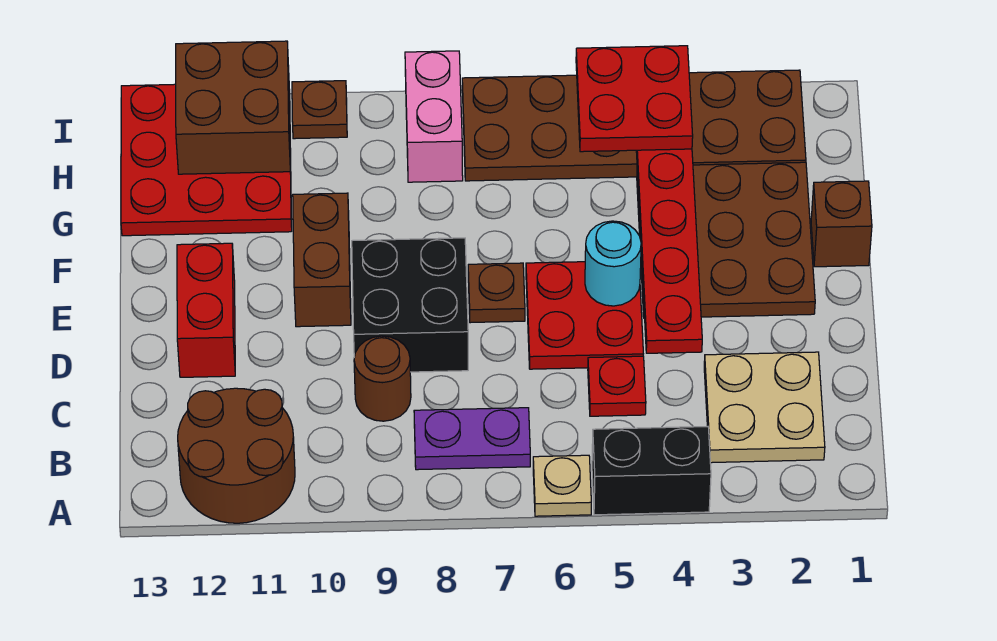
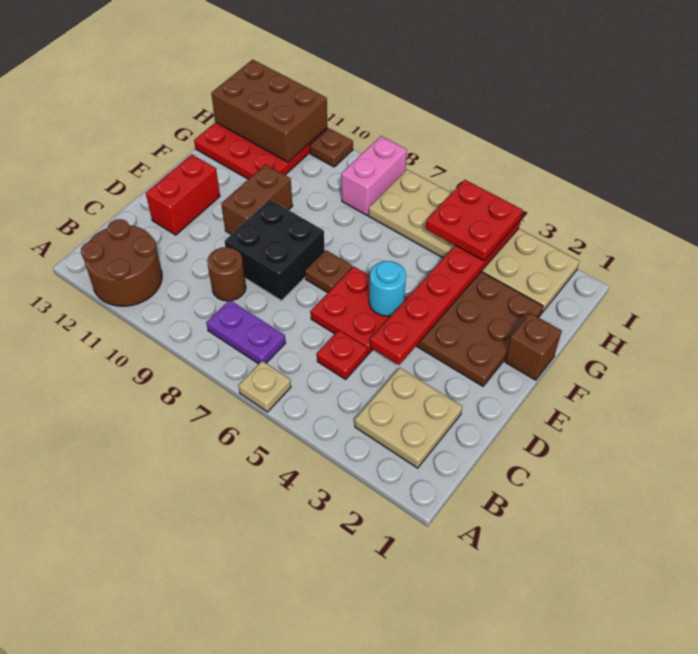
black 1x2 brick [592,426,711,515] -> none
brown 2x6 plate [462,70,806,181] -> tan 2x6 plate [368,170,579,313]
brown 2x2 brick [176,41,290,174] -> brown 2x3 brick [211,60,327,162]

